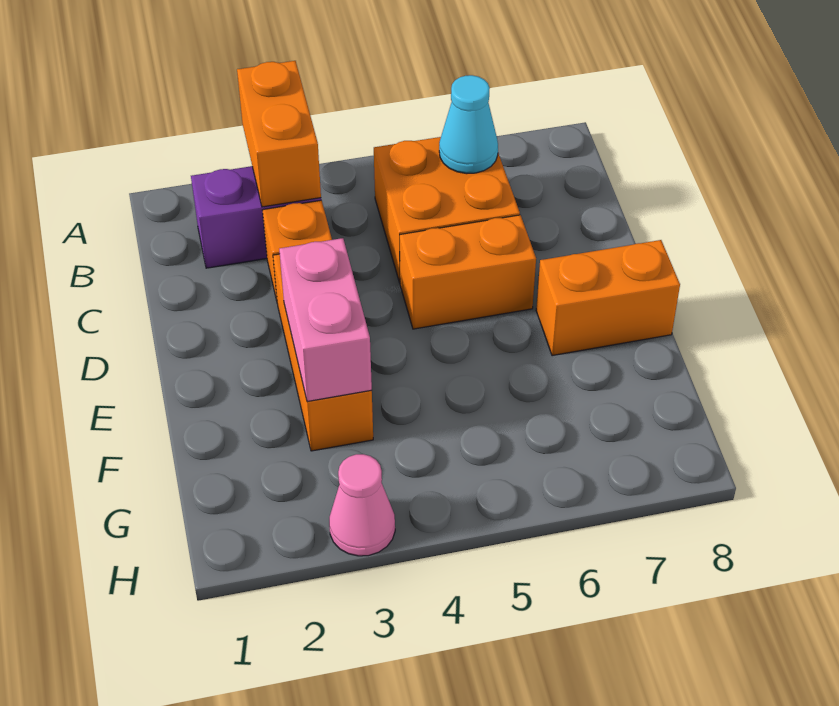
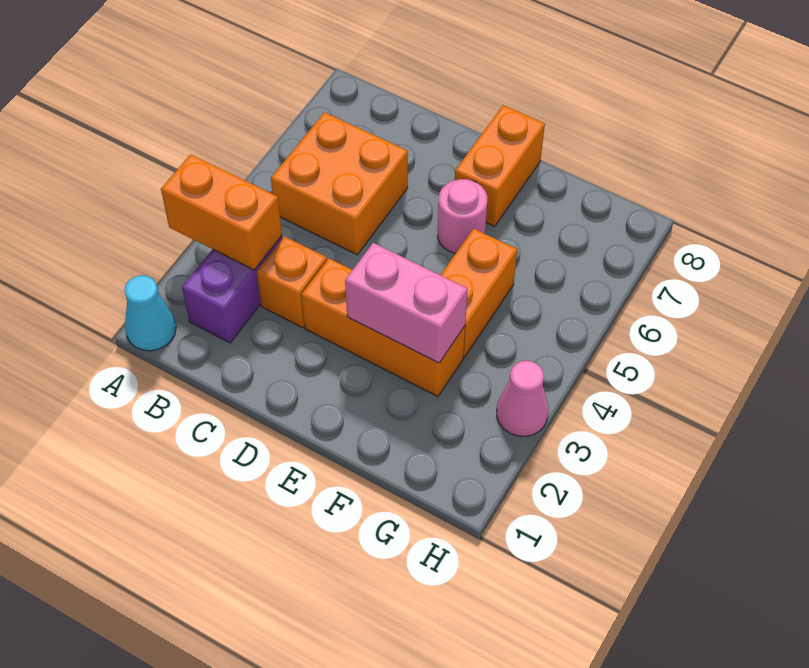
cyan 1x1 cone [439,75,498,174] -> cyan 1x1 cone moved to [124,275,176,351]
orange 1x2 brick [400,215,536,329] -> orange 1x2 brick moved to [441,229,517,357]
none -> pink 1x1 round brick [438,179,488,254]

